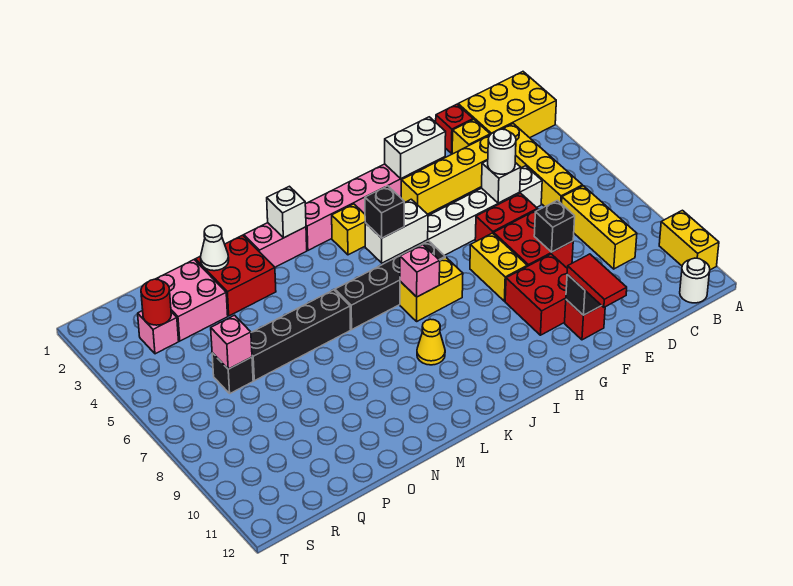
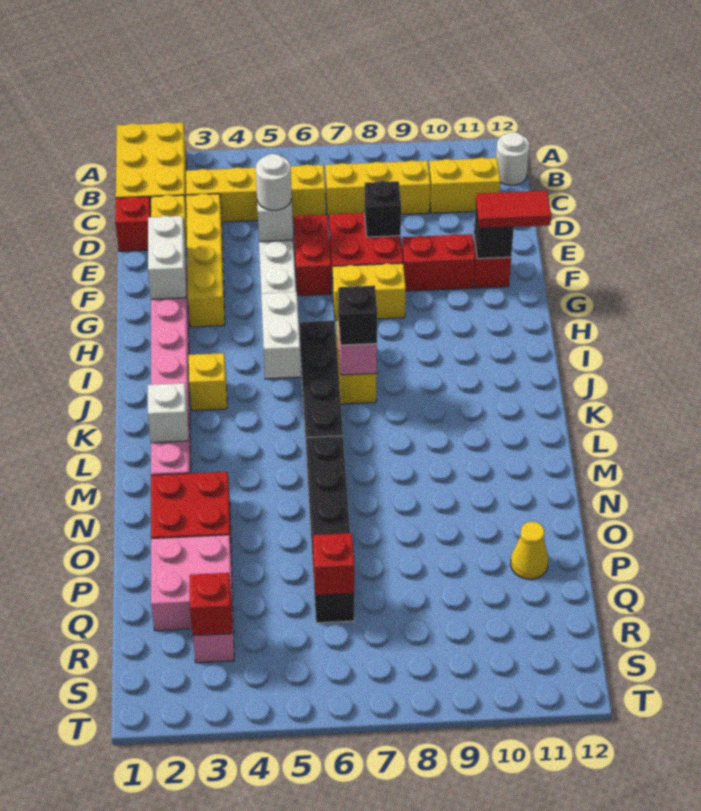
yellow 1x2 brick [659,210,719,270] -> yellow 1x2 brick moved to [429,158,500,213]
red 2x2 brick [505,254,567,335] -> red 1x2 brick [402,234,475,291]
black 1x1 brick [365,186,404,238] -> black 1x1 brick moved to [338,286,377,345]
yellow 1x1 cone [417,319,445,365] -> yellow 1x1 cone moved to [511,522,548,579]
white 1x1 cone [201,225,229,271] -> none
pink 1x1 brick [211,315,252,369] -> red 1x1 brick [313,533,354,595]
red 1x1 round brick [141,279,171,325] -> red 1x1 brick [189,573,232,636]

